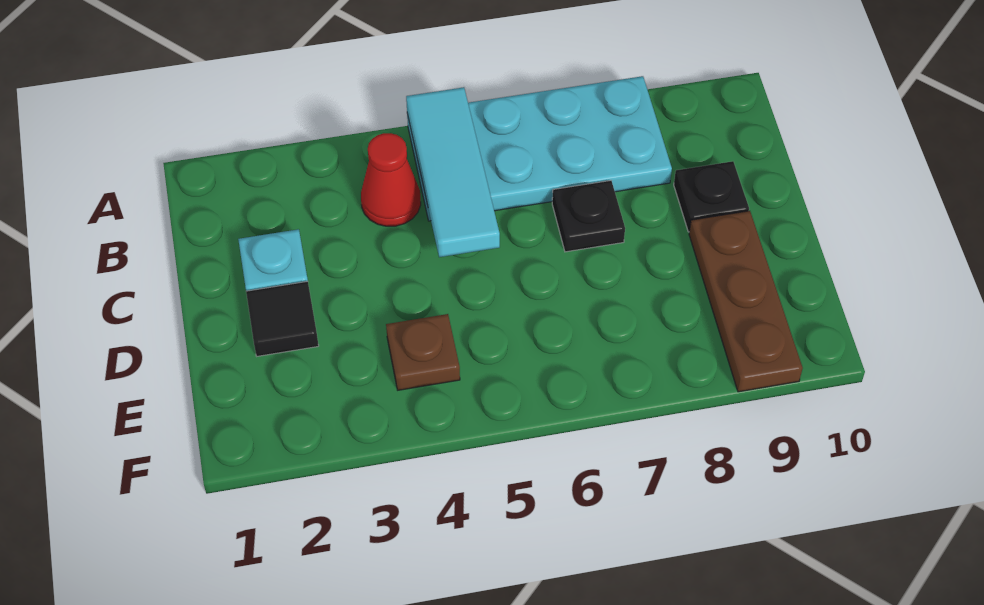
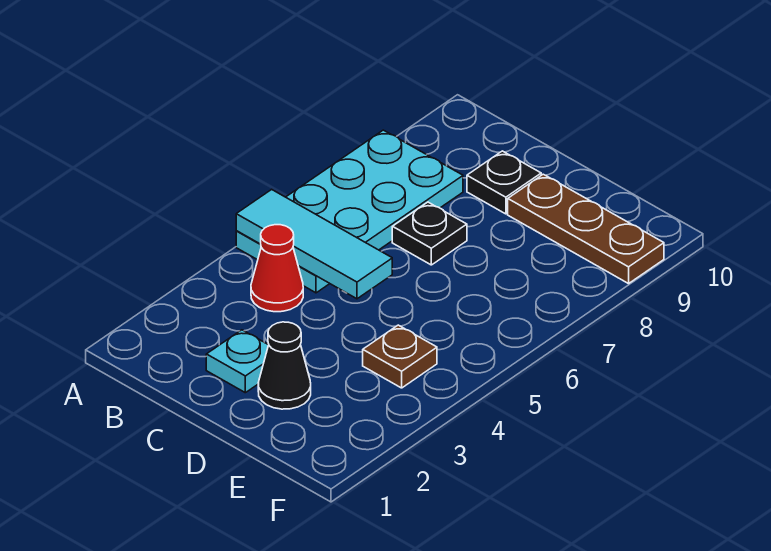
black 1x1 tile [246,281,319,356] -> black 1x1 cone [258,322,311,409]

